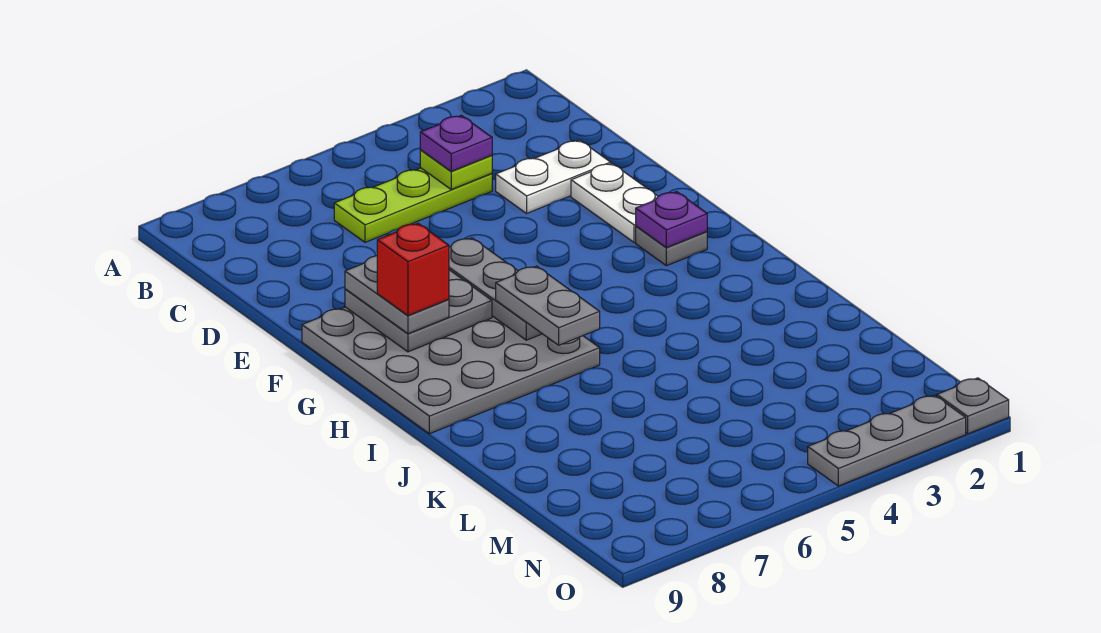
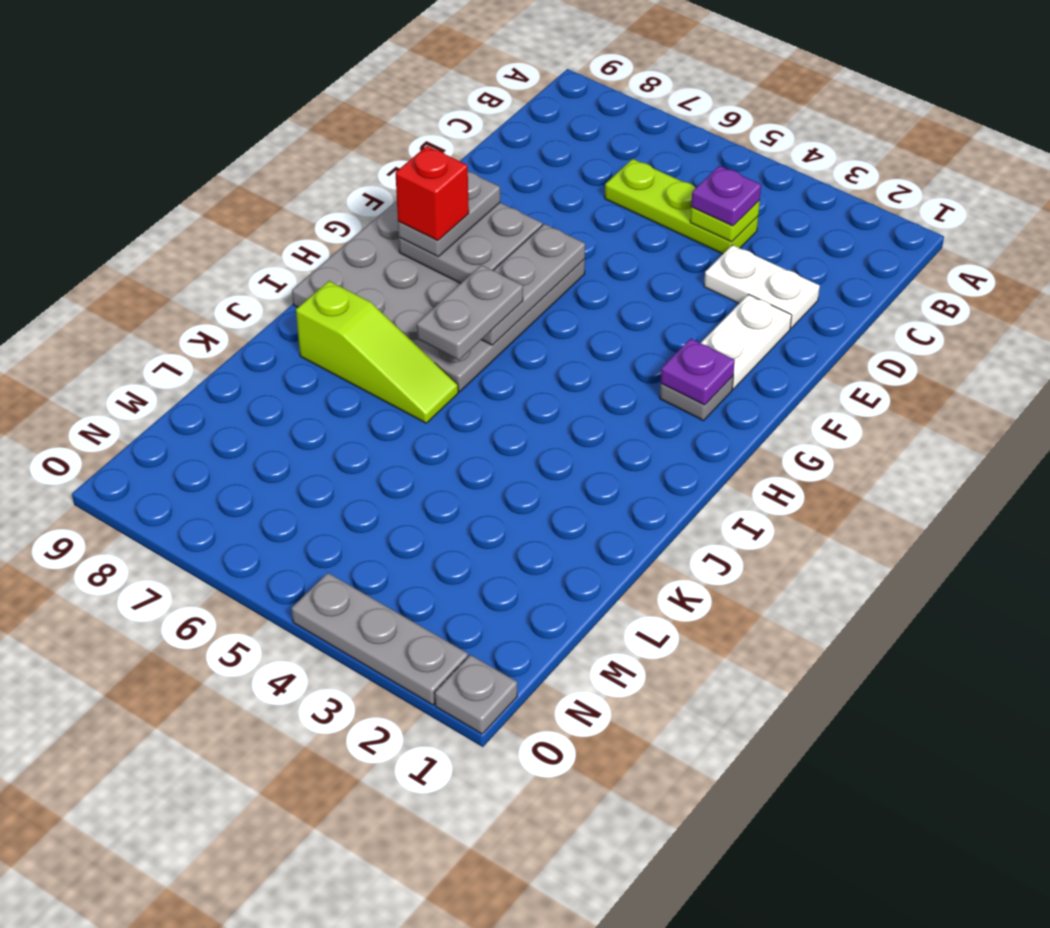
none -> lime 1x3 slope [296,281,458,423]

